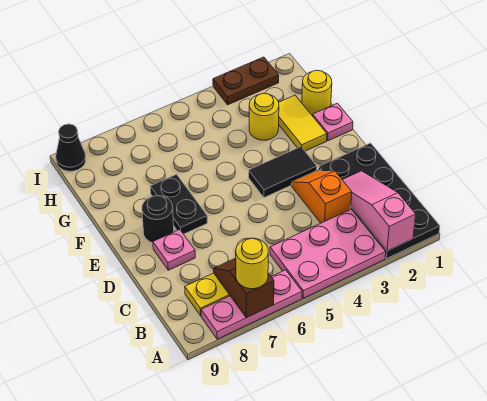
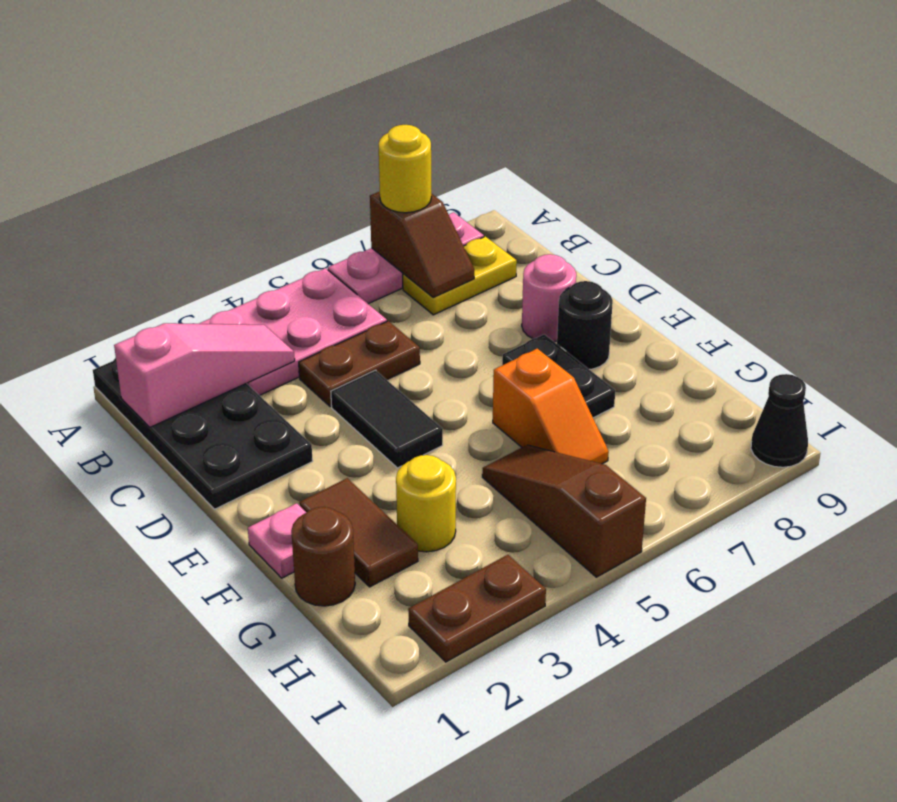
pink 1x3 slope [343,171,416,251] -> pink 1x3 slope turned to [114,323,295,427]
orange 1x2 slope [292,170,352,223] -> orange 1x2 slope moved to [493,349,609,464]
none -> brown 1x2 plate [299,321,420,407]
pink 1x1 plate [153,230,195,270] -> pink 1x1 round brick [522,254,576,342]
black 1x2 tile [249,147,317,197] -> black 1x2 tile turned to [331,370,443,468]
yellow 1x2 tile [279,95,327,151] -> brown 1x2 tile [299,478,418,587]
yellow 1x1 round brick [302,70,332,116] -> brown 1x1 round brick [291,507,355,606]
none -> brown 1x3 slope [482,445,646,577]

